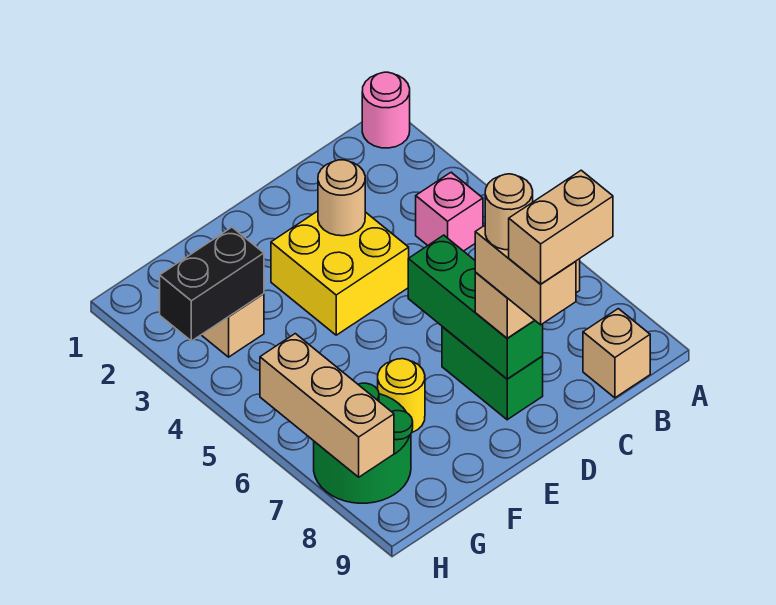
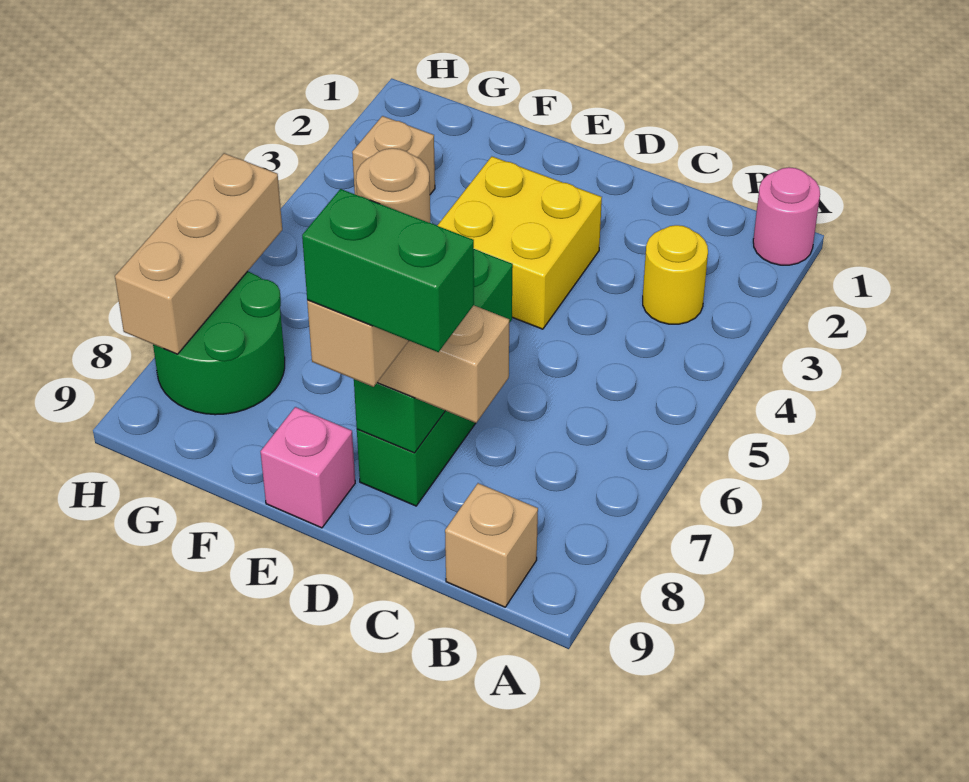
pink 1x1 brick [416,172,483,251] -> pink 1x1 brick moved to [261,407,355,528]
tan 1x2 brick [509,170,613,284] -> green 1x2 brick [302,189,474,352]
tan 1x1 round brick [318,160,365,236] -> none
yellow 1x1 round brick [378,359,425,432] -> yellow 1x1 round brick moved to [643,225,708,324]
black 1x2 brick [160,227,264,341] -> none

